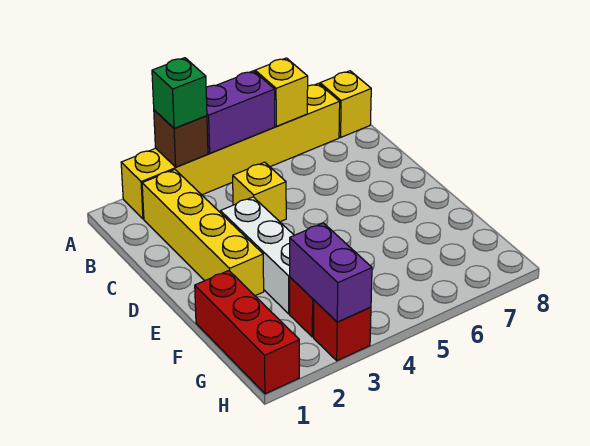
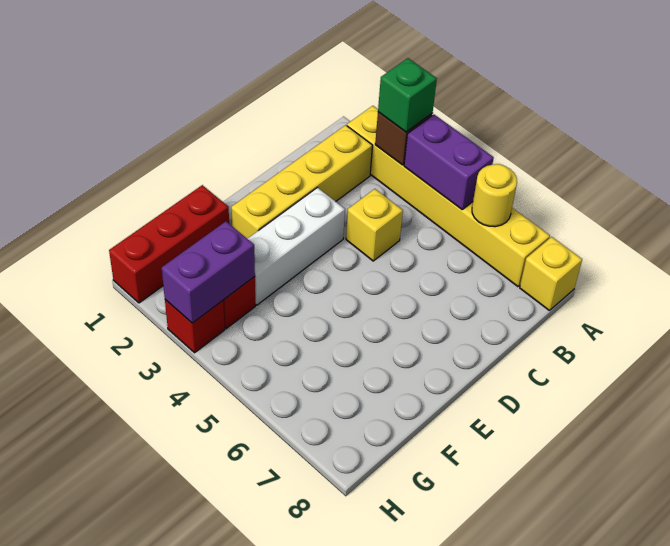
yellow 1x1 brick [255,58,308,126] -> yellow 1x1 round brick [472,164,517,227]

